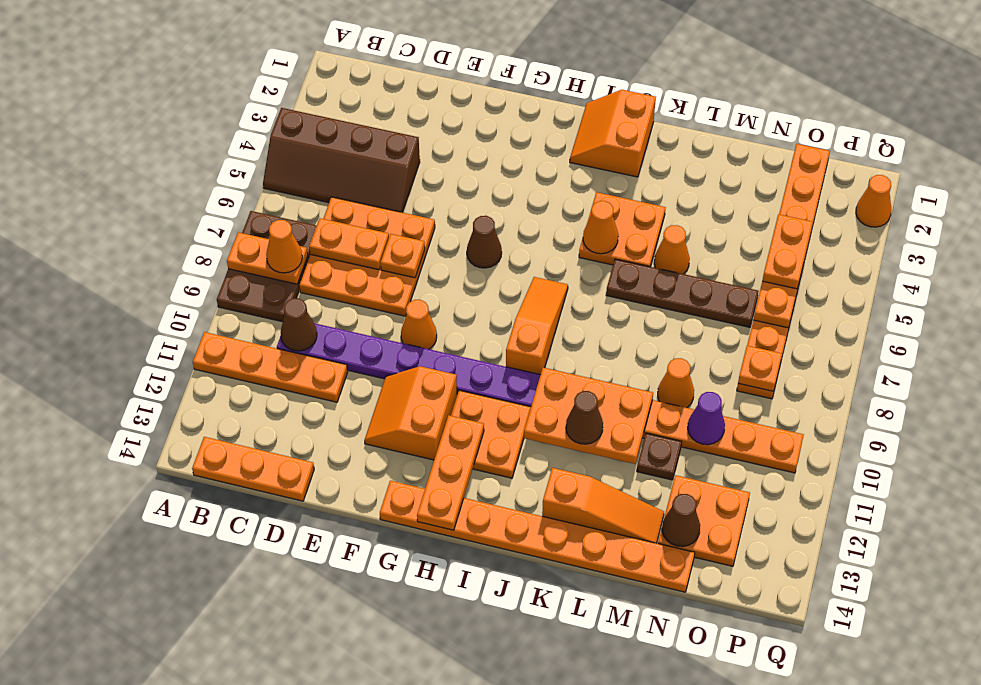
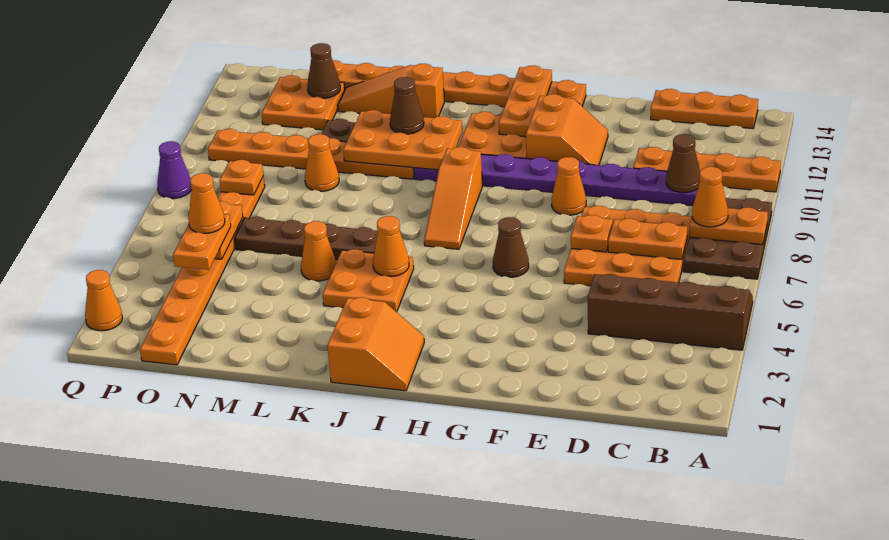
purple 1x1 cone [688,392,725,445] -> purple 1x1 cone moved to [157,141,191,199]
none -> orange 1x1 cone [188,173,225,233]

